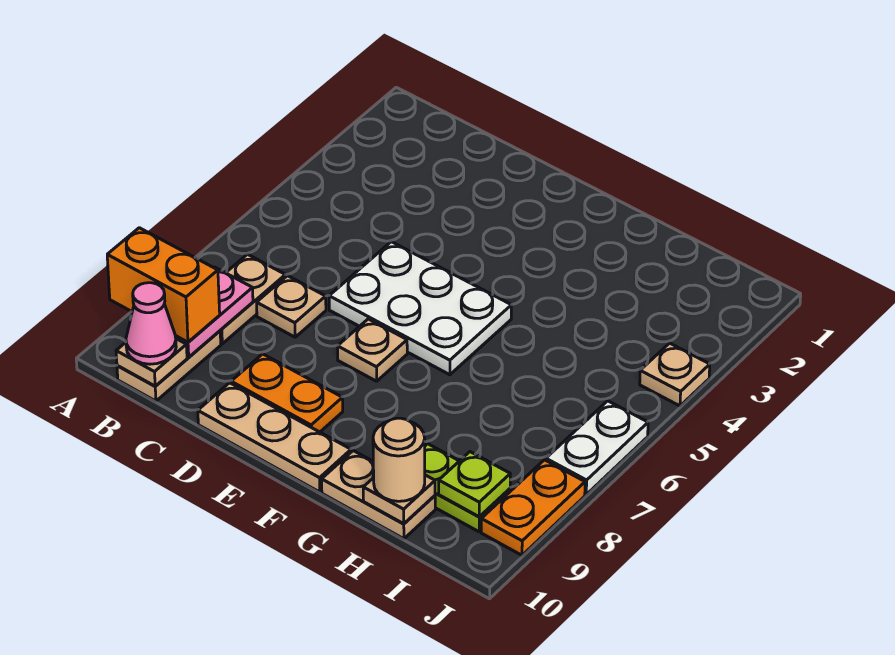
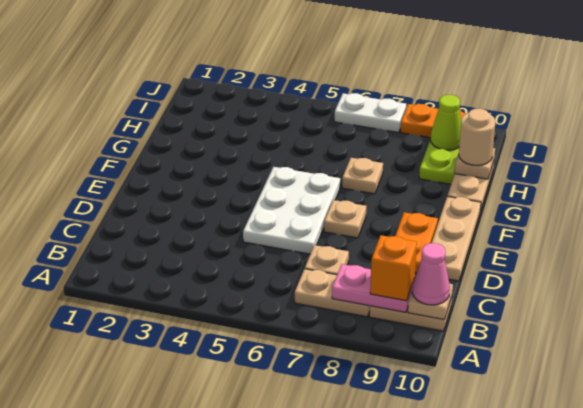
orange 1x2 brick [107,228,220,342] -> orange 1x1 brick [370,235,417,301]
lime 1x1 plate [439,452,510,517] -> lime 1x1 cone [431,95,461,150]
tan 1x1 plate [640,343,710,406] -> tan 1x1 plate moved to [342,158,383,194]

